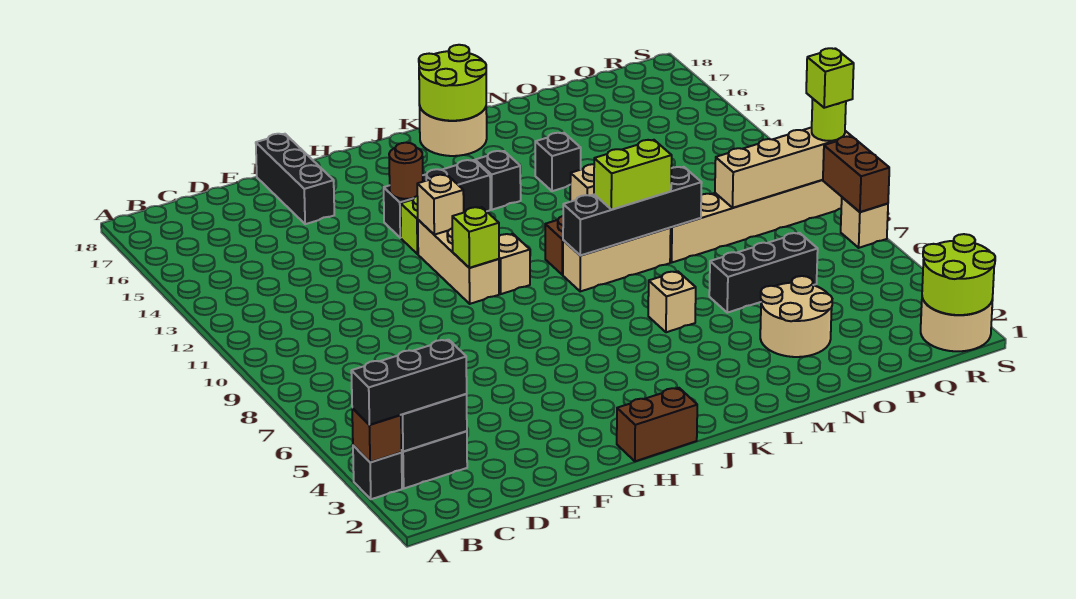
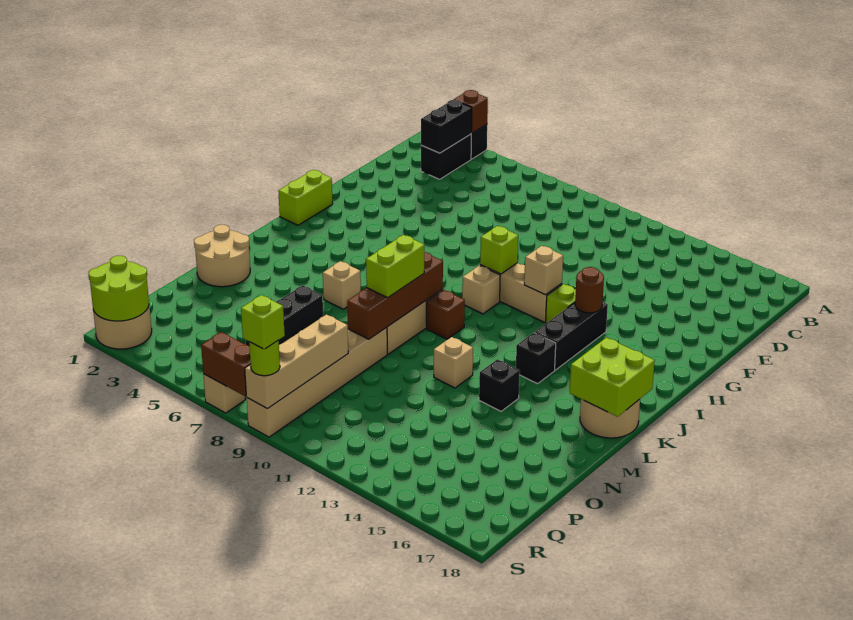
black 1x3 brick [351,340,467,425] -> none
black 1x3 brick [256,134,334,224] -> none
brown 1x2 brick [617,388,697,461] -> lime 1x2 brick [278,170,333,225]
black 1x4 brick [563,167,702,256] -> brown 1x4 brick [347,252,443,339]
lime 2x2 round brick [419,45,486,121] -> lime 2x2 brick [570,338,655,417]
tan 2x2 round brick [760,276,832,357] -> tan 2x2 round brick moved to [194,225,250,287]

